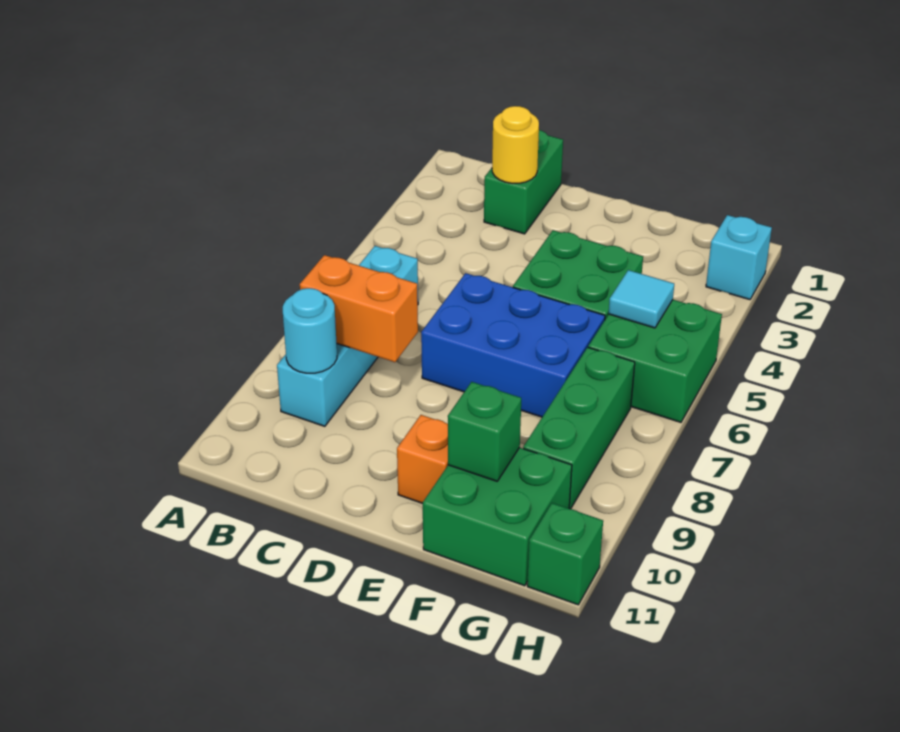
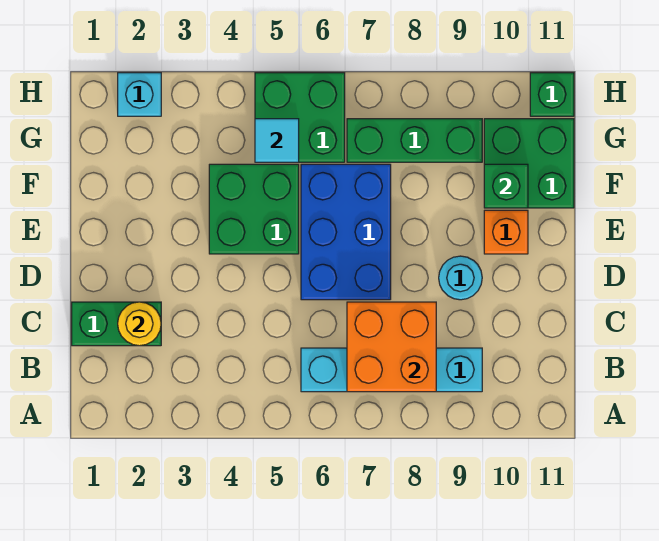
orange 1x2 brick [300,255,418,362] -> orange 2x2 brick [347,302,436,392]
cyan 1x1 round brick [283,288,337,373] -> cyan 1x1 round brick moved to [439,256,482,300]

